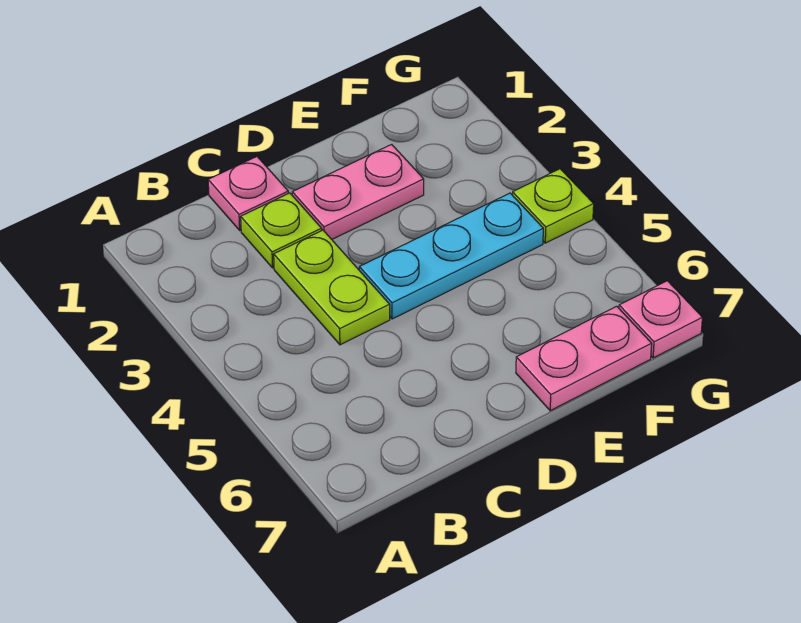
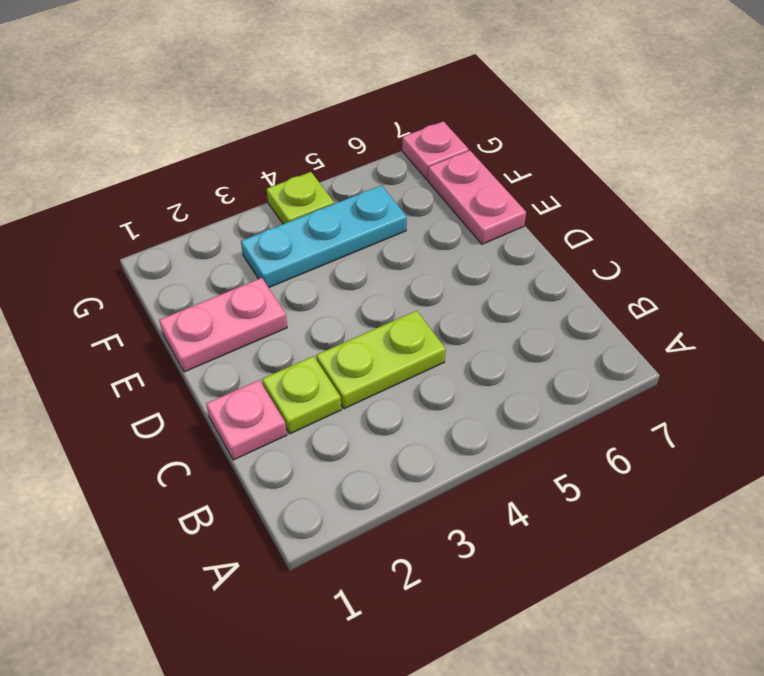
pink 1x2 plate [292,144,424,239] -> pink 1x2 plate turned to [159,278,287,372]
cyan 1x3 plate [359,193,543,319] -> cyan 1x3 plate turned to [241,185,407,288]

